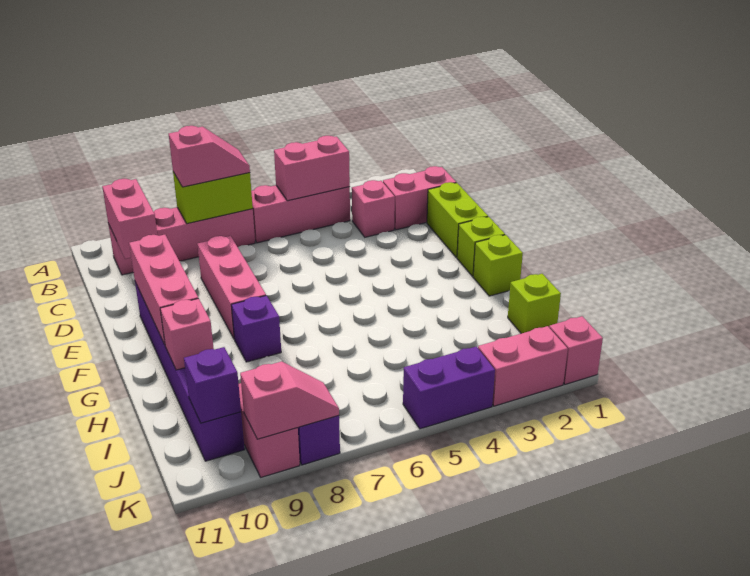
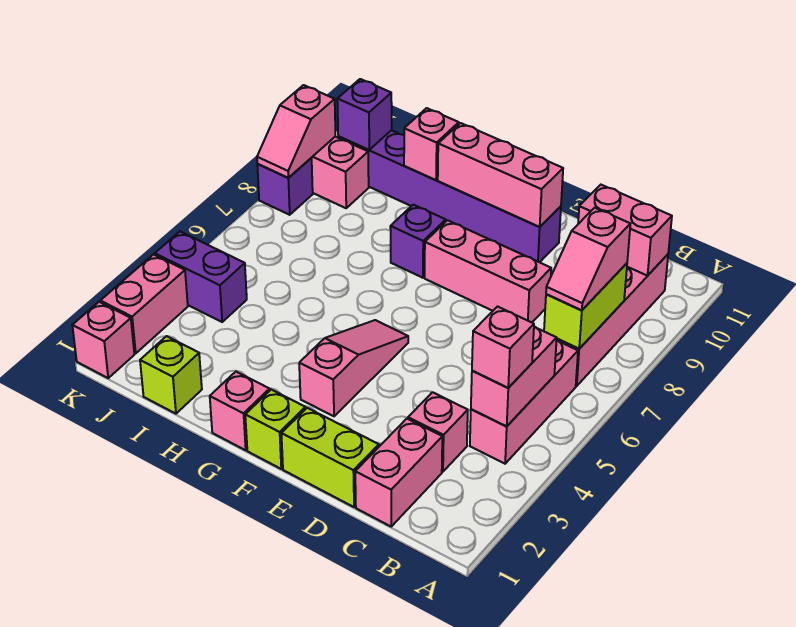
none -> pink 1x1 brick [472,307,534,388]
none -> pink 1x3 slope [299,320,408,416]
lime 1x1 brick [473,235,523,296] -> pink 1x1 brick [210,372,270,450]
purple 1x2 brick [403,346,495,429] -> purple 1x2 brick turned to [155,232,247,322]

